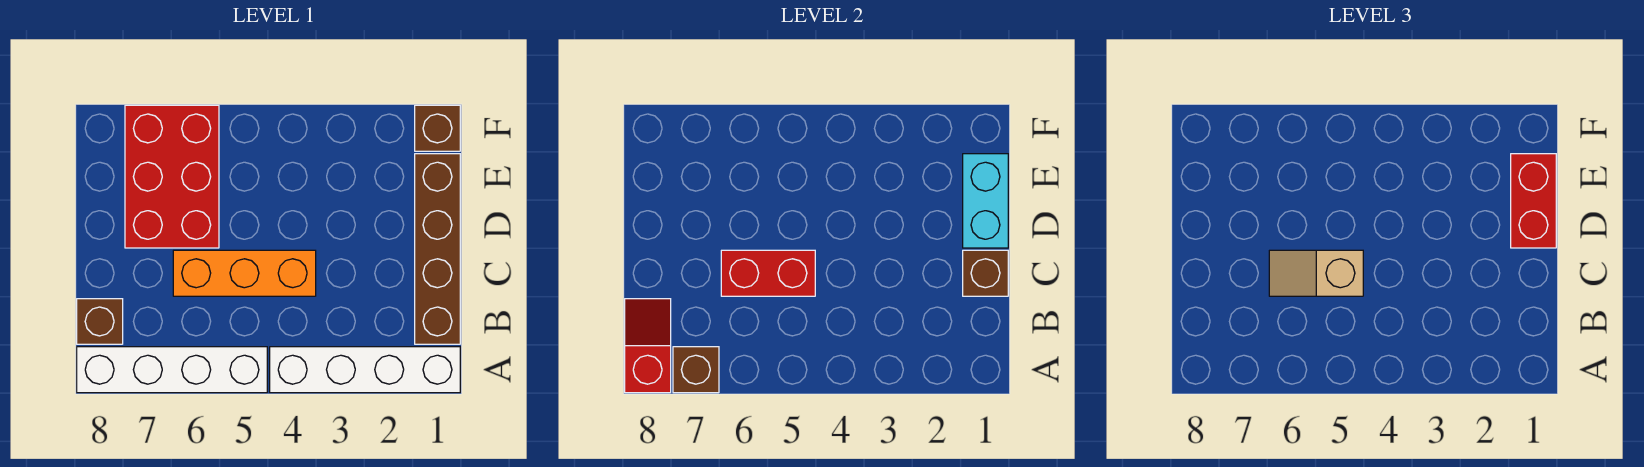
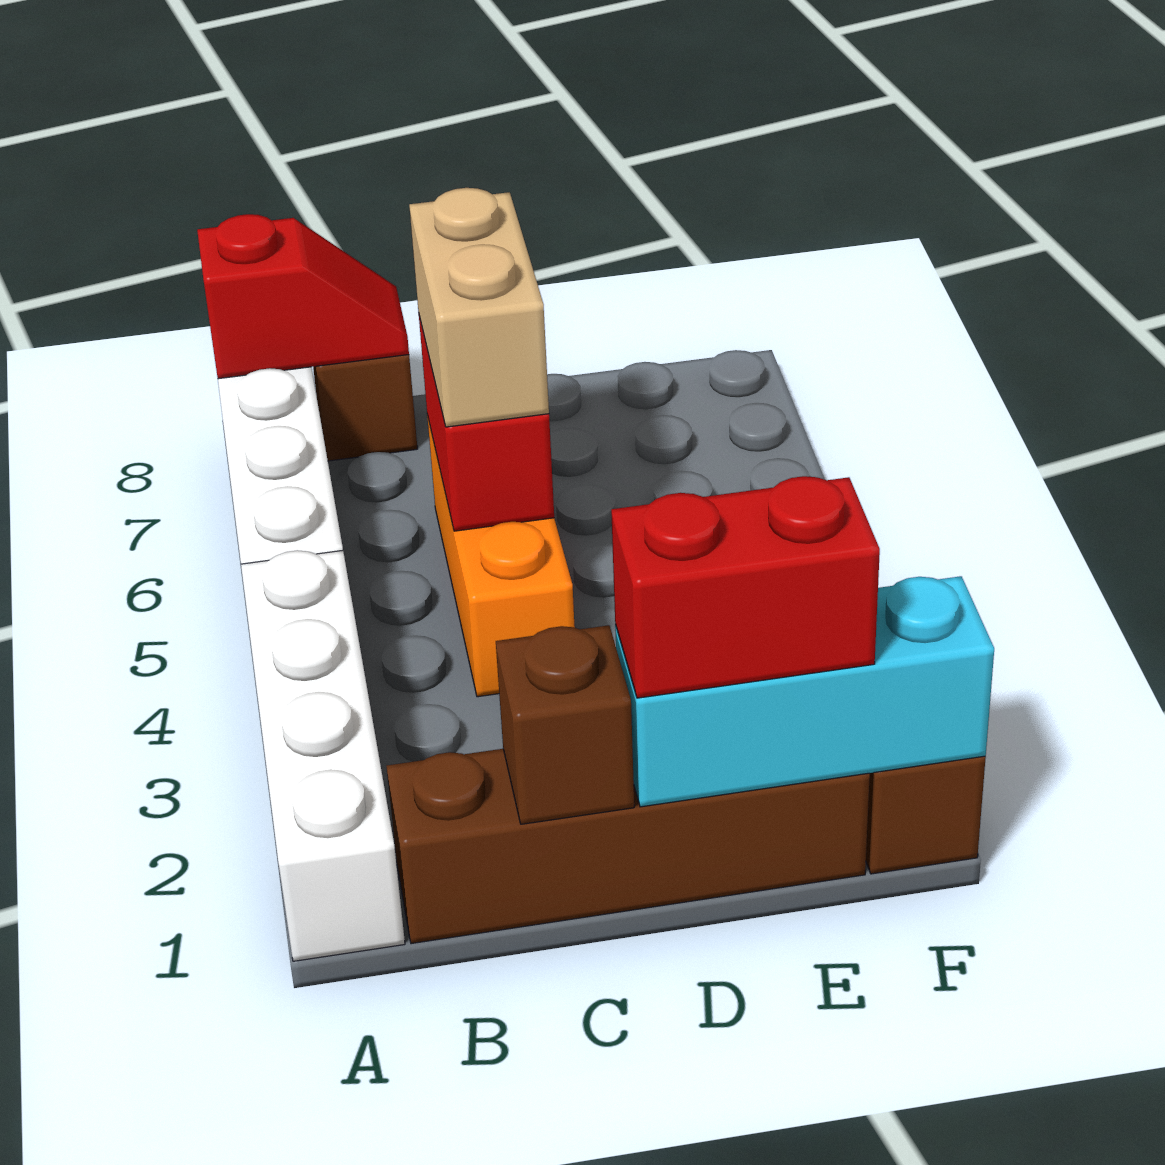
brown 1x1 brick [673,347,719,393] -> none
tan 1x2 slope [1269,250,1363,296] -> tan 1x2 brick [409,188,549,427]
cyan 1x2 brick [963,154,1008,248] -> cyan 1x3 brick [615,576,994,807]
red 2x3 brick [125,105,219,248] -> none

